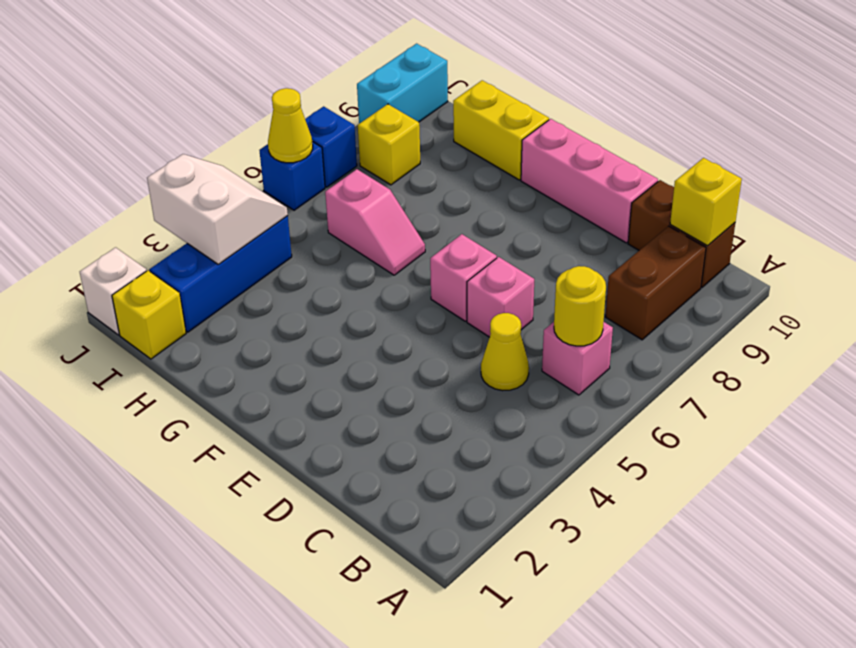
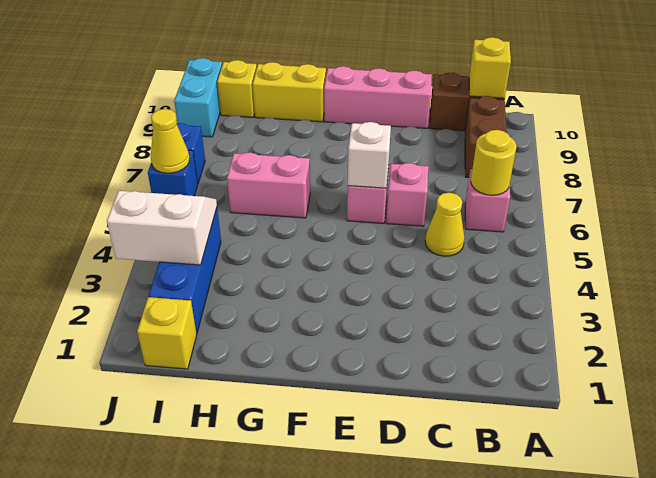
pink 1x2 slope [325,169,425,275] -> pink 1x2 brick [227,152,310,218]
yellow 1x1 brick [358,104,420,185] -> yellow 1x1 brick moved to [217,60,257,117]
white 1x1 brick [80,247,147,335] -> white 1x1 brick moved to [348,122,391,188]

